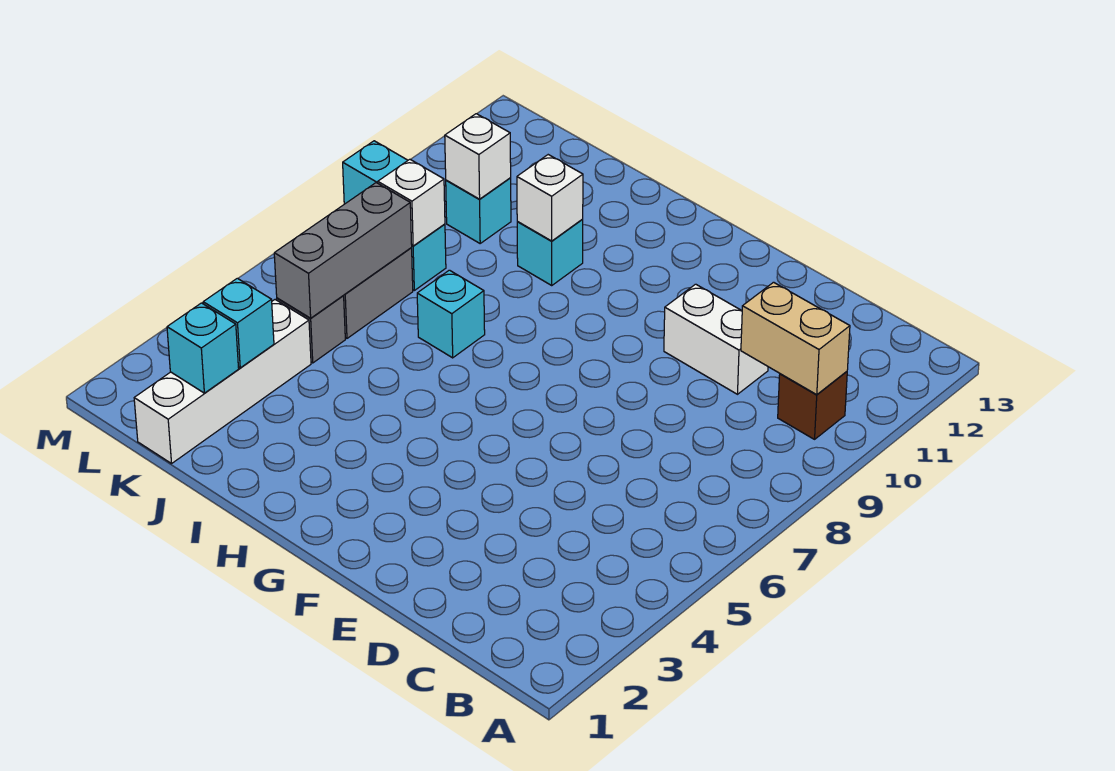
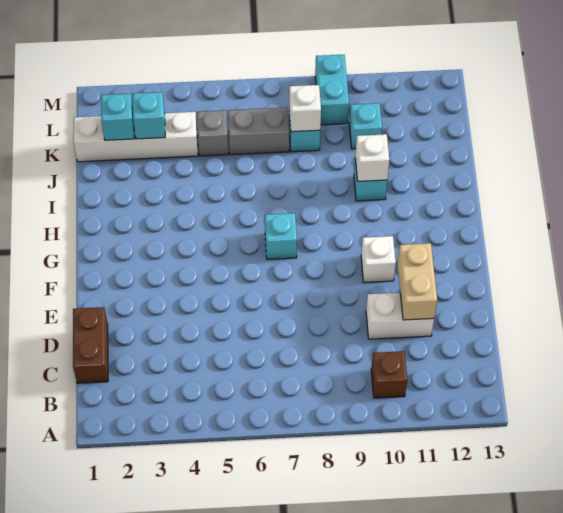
tan 1x2 brick [741,282,850,395] -> tan 1x2 brick moved to [397,243,437,320]
none -> brown 1x2 brick [73,307,108,383]
white 1x2 brick [664,284,768,394] -> white 1x2 brick turned to [366,293,434,339]
cyan 1x1 brick [417,270,485,358] -> cyan 1x1 brick moved to [265,213,297,259]
grey 1x3 brick [274,183,412,318] -> none
white 1x1 brick [445,114,511,199] -> white 1x1 brick moved to [361,236,396,282]

